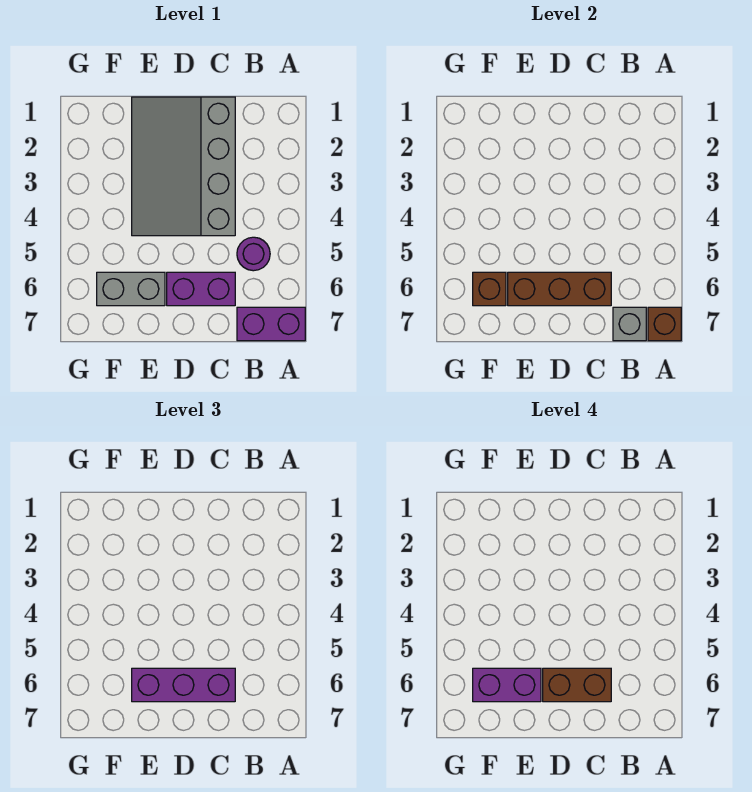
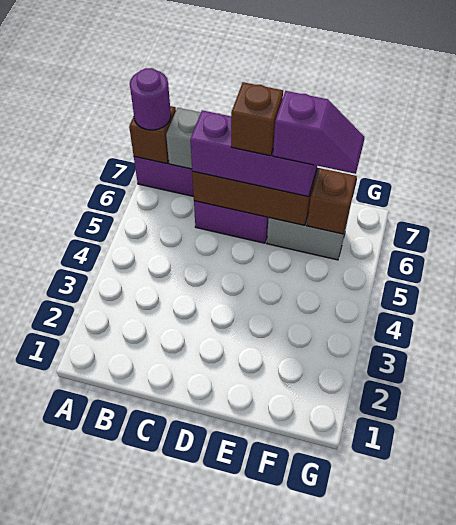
purple 1x1 round brick [237,237,270,271] -> purple 1x1 round brick moved to [130,68,171,130]
grey 3x4 slope [132,97,235,236] -> none
brown 1x2 brick [543,668,611,702] -> brown 1x1 brick [231,82,283,156]
purple 1x2 brick [473,668,541,702] -> purple 1x2 slope [273,91,365,174]

